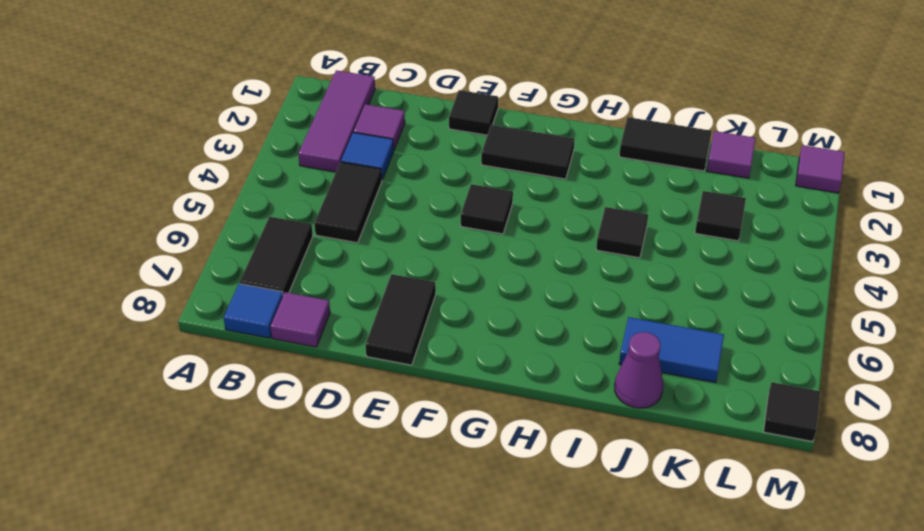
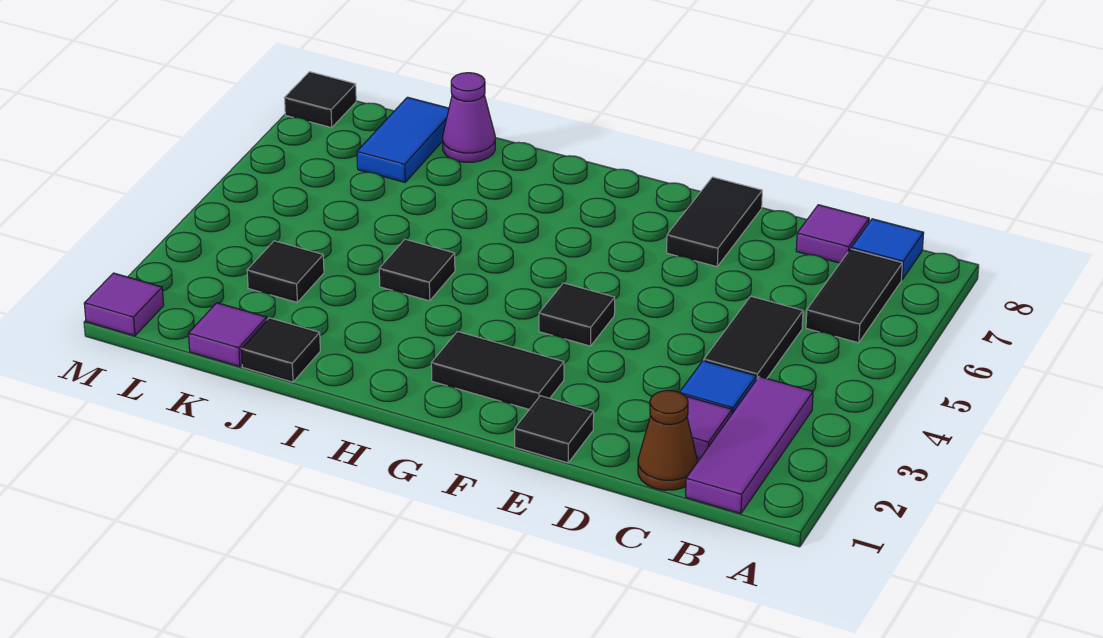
none -> brown 1x1 cone [638,390,697,490]
black 1x2 tile [619,117,712,171] -> black 1x1 tile [241,318,320,382]
blue 1x2 tile [619,317,724,383] -> blue 1x2 tile turned to [357,97,449,182]

